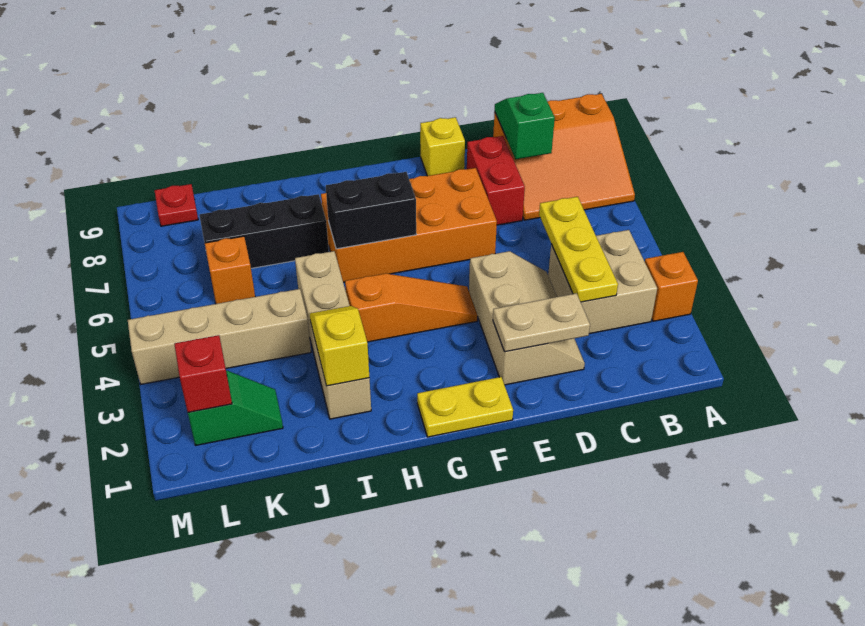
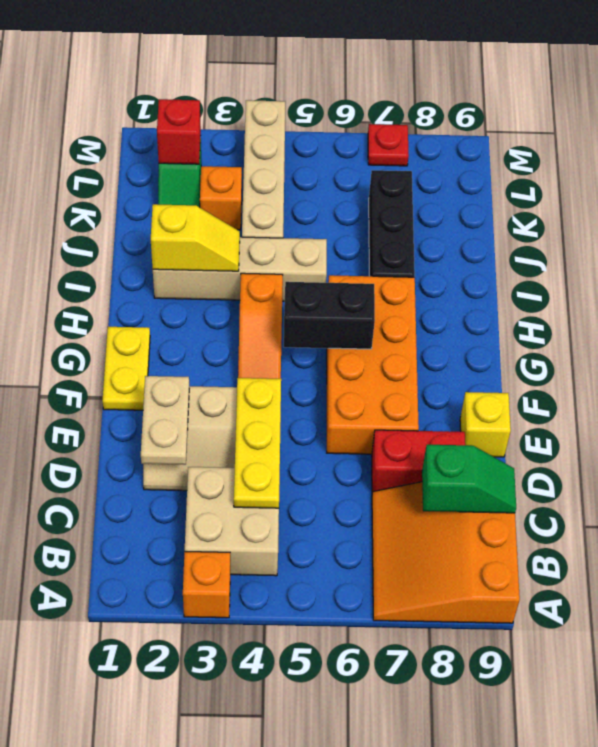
yellow 1x3 plate [539,197,618,302] -> yellow 1x3 plate turned to [234,378,281,508]
black 1x2 brick [326,172,416,249] -> black 1x2 brick turned to [284,282,375,349]
orange 1x1 brick [205,236,255,304] -> orange 1x1 brick moved to [200,166,242,230]
red 1x1 plate [154,184,198,226] -> red 1x1 plate moved to [368,124,409,166]

